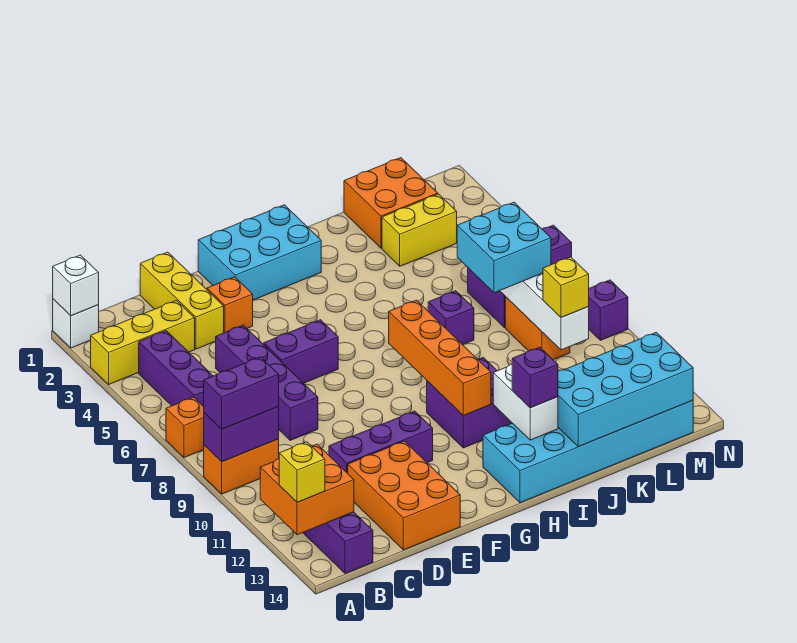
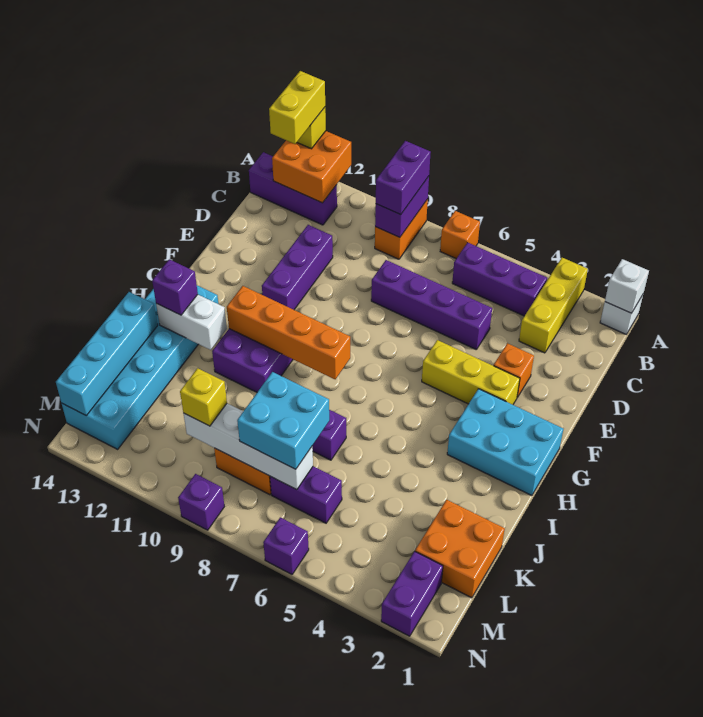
yellow 1x3 brick [140,252,224,349] -> yellow 1x3 brick moved to [422,340,520,405]
orange 2x3 brick [348,441,460,550] -> none
purple 1x2 brick [264,320,338,383] -> purple 1x2 brick moved to [381,551,443,636]
cyan 2x3 brick [198,205,321,300] -> cyan 2x3 brick turned to [447,389,563,496]
cyan 2x4 brick [558,332,693,447] -> cyan 1x4 brick [56,292,158,416]
yellow 1x2 brick [382,194,457,266] -> yellow 1x2 brick moved to [269,71,325,144]

